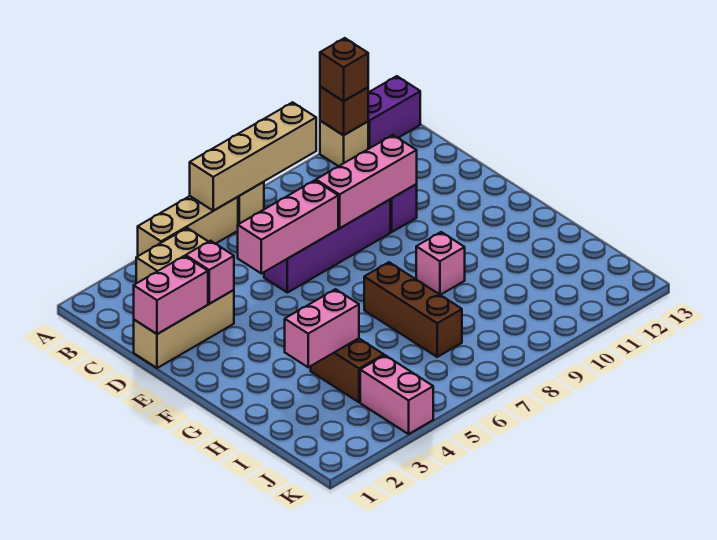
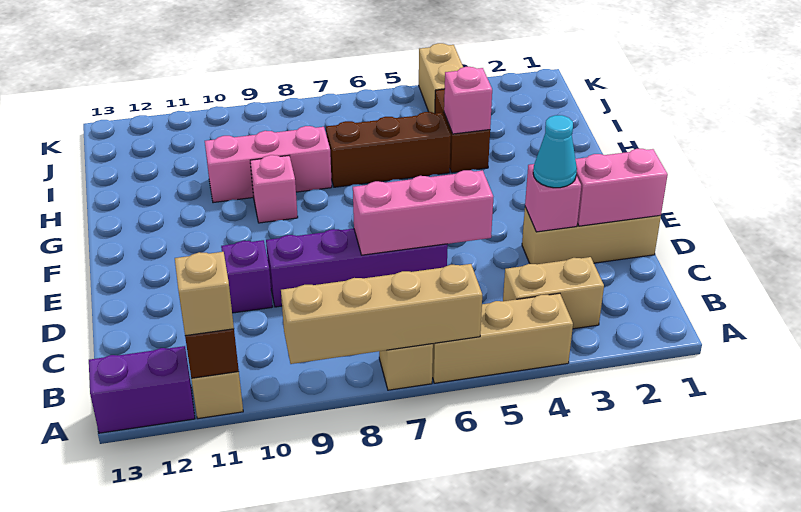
brown 1x1 brick [320,38,368,101] -> tan 1x1 brick [175,252,234,336]
none -> cyan 1x1 cone [533,115,577,188]
pink 1x3 brick [316,135,417,228] -> pink 1x3 brick moved to [205,126,332,203]
brown 1x3 brick [364,262,462,357] -> brown 1x3 brick turned to [326,112,451,187]
pink 1x2 brick [285,289,359,367] -> pink 1x1 brick [444,67,492,134]
pink 1x2 brick [360,355,433,434] -> tan 1x2 brick [419,43,463,113]

